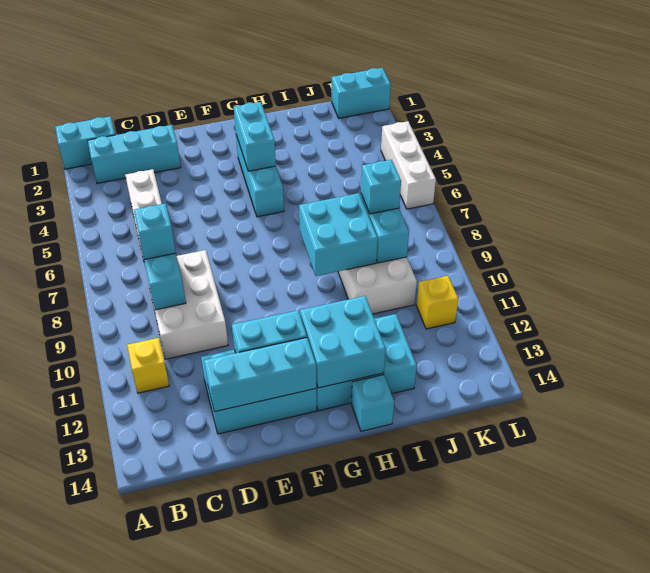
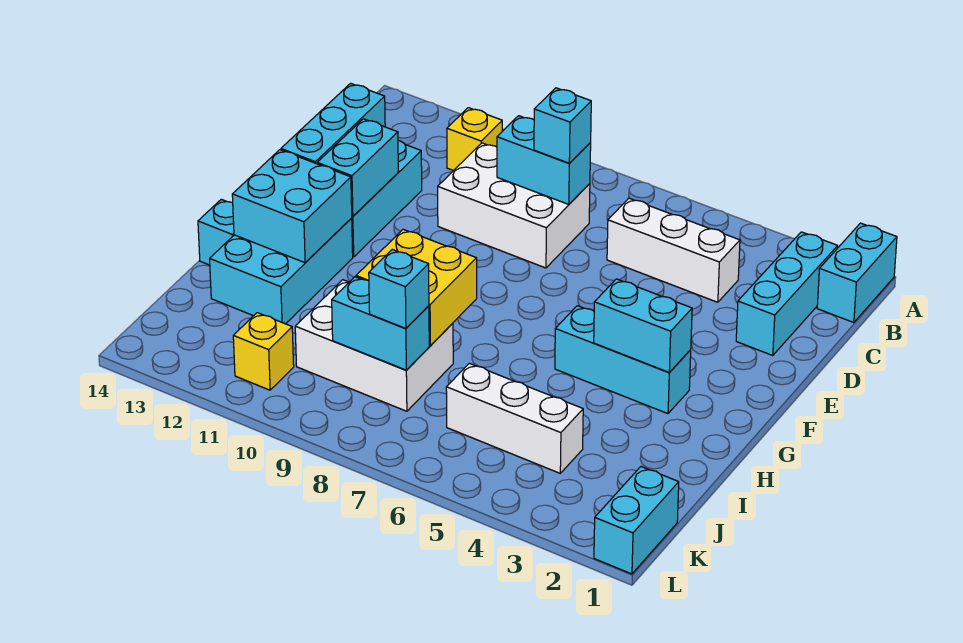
cyan 2x2 brick [299,193,378,276] -> yellow 2x2 brick [356,229,477,345]
white 1x3 brick [381,121,436,209] -> white 1x3 brick moved to [446,363,583,473]

